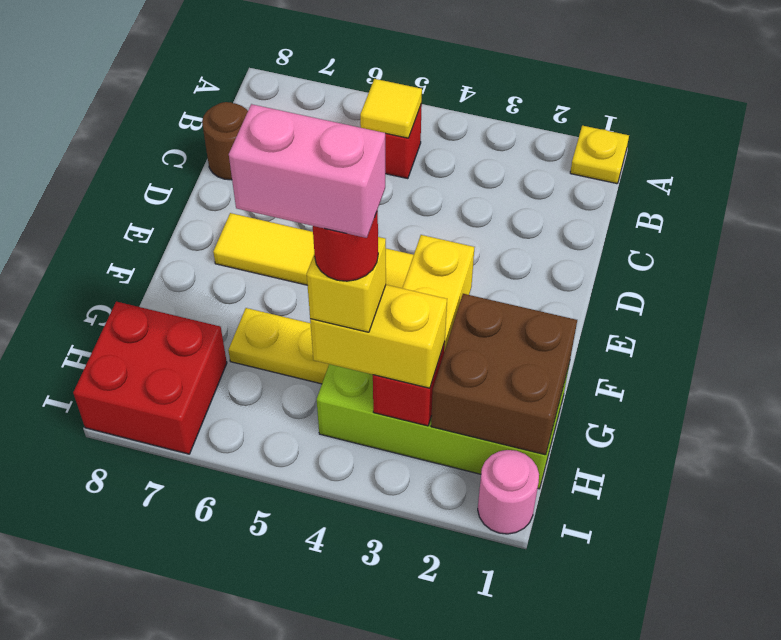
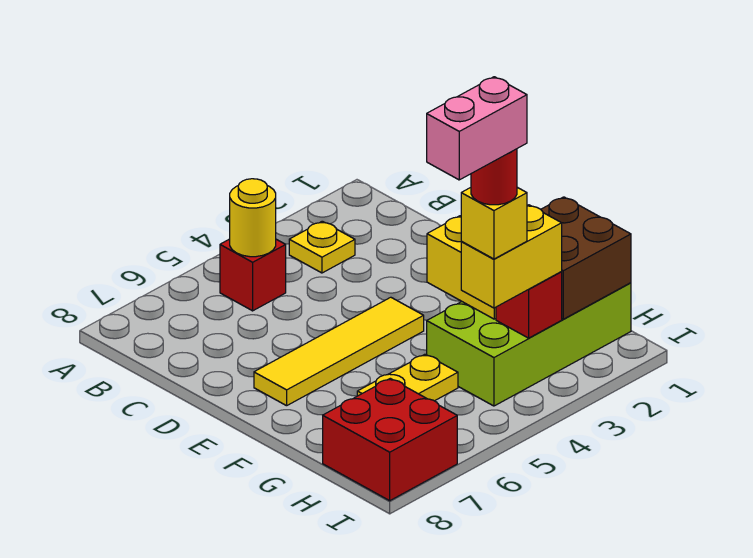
yellow 1x1 plate [570,126,629,184] -> yellow 1x1 plate moved to [289,221,355,273]
yellow 1x1 tile [360,79,422,138] -> yellow 1x1 round brick [230,179,276,257]
brown 1x1 round brick [202,102,248,180] -> none
pink 1x1 round brick [478,450,539,534] -> none

